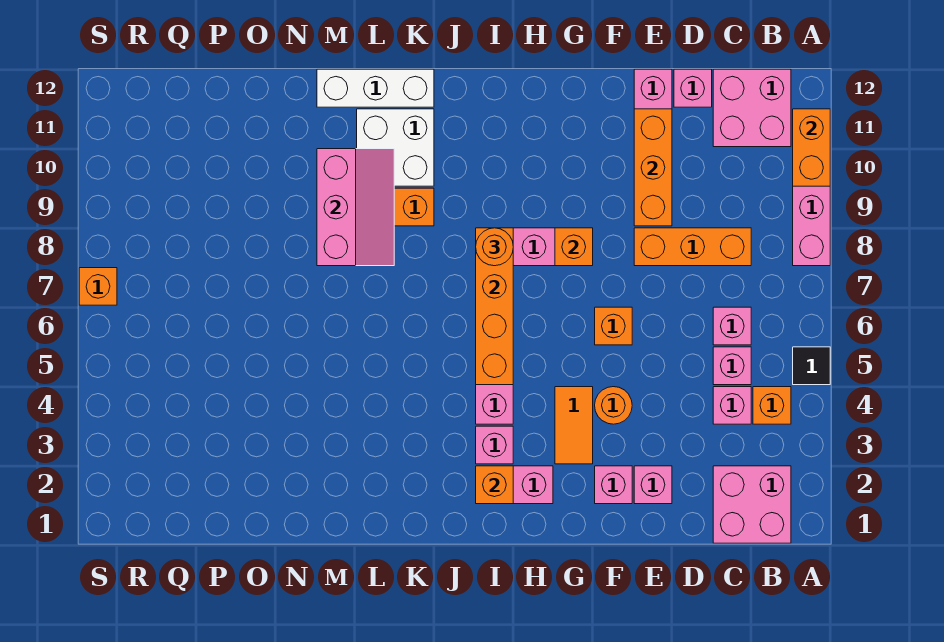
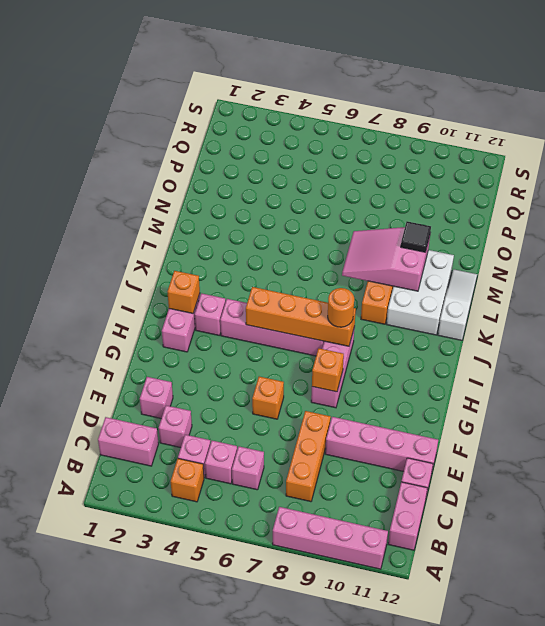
black 1x1 tile [793,347,830,385] -> black 1x1 tile moved to [401,221,431,252]
orange 1x2 brick [793,109,830,186] -> none
pink 2x2 brick [713,466,791,543] -> pink 1x2 brick [98,417,159,466]
pink 2x2 brick [713,69,791,147] -> pink 1x2 brick [388,482,427,550]
orange 1x3 brick [634,109,672,226] -> none
pink 1x1 brick [595,466,632,504] -> pink 1x1 brick moved to [159,406,192,448]
orange 1x1 round brick [595,387,632,424] -> none
orange 1x2 tile [555,387,593,464] -> none
white 2x2 brick [357,109,434,186] -> white 2x3 brick [387,250,454,335]
white 1x3 brick [317,69,434,107] -> white 1x3 slope [438,269,477,340]
pink 2x3 slope [317,149,394,266] -> pink 2x3 slope turned to [342,227,430,291]
orange 1x1 brick [79,268,117,305] -> none

